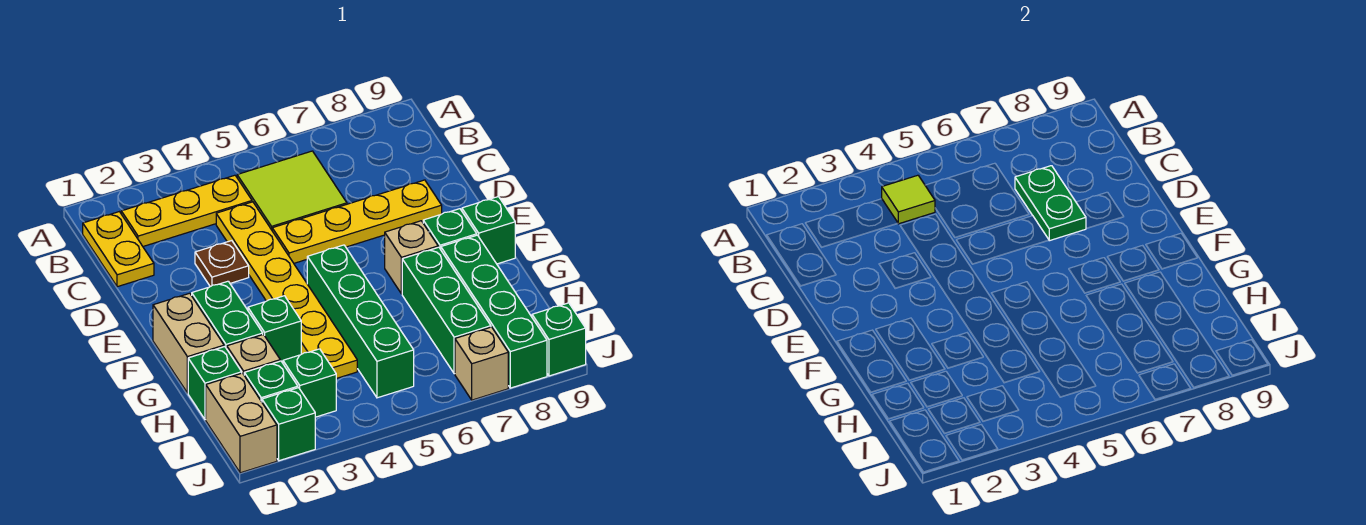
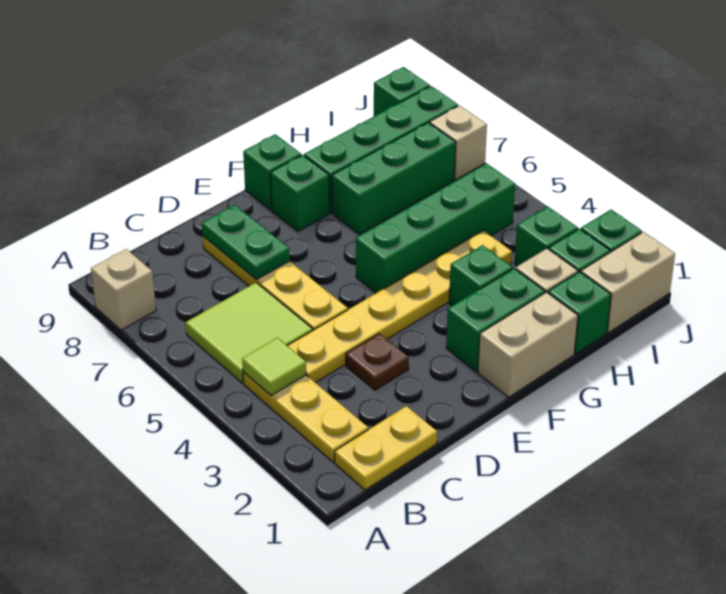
green 1x2 plate [1015,166,1086,241] -> green 1x2 plate turned to [202,205,290,280]
tan 1x1 brick [385,221,438,294] -> tan 1x1 brick moved to [91,249,156,330]

